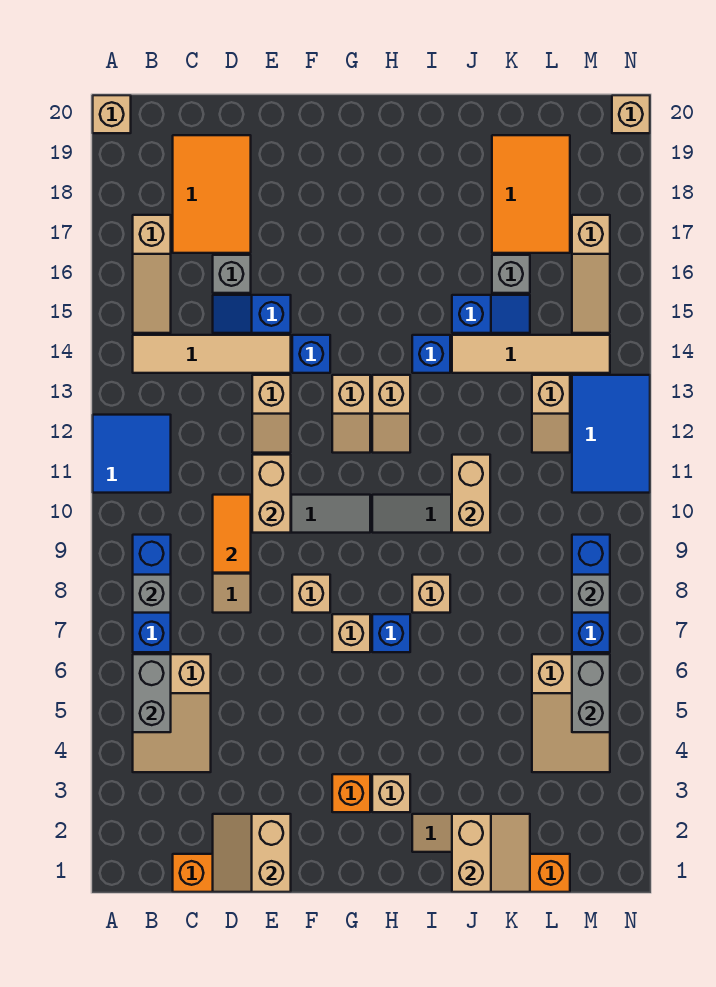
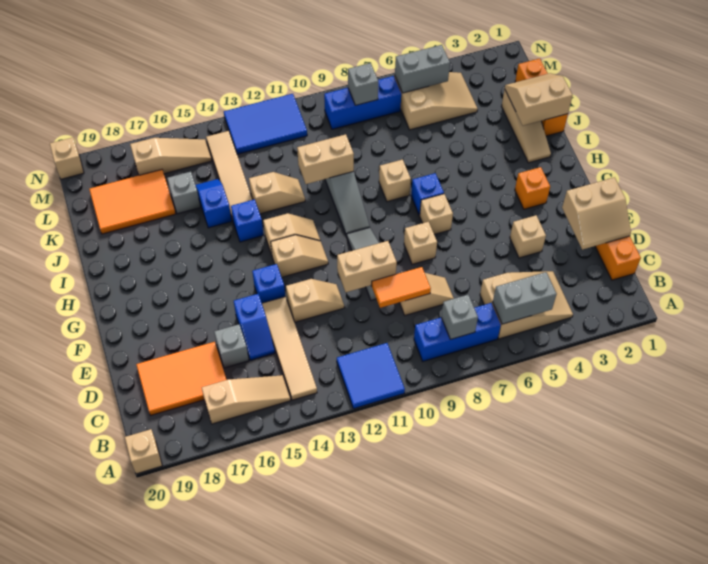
tan 1x1 brick [372,774,410,812] -> tan 1x1 brick moved to [510,215,546,258]
tan 1x2 slope [532,375,570,453] -> tan 1x2 slope moved to [249,172,305,214]

